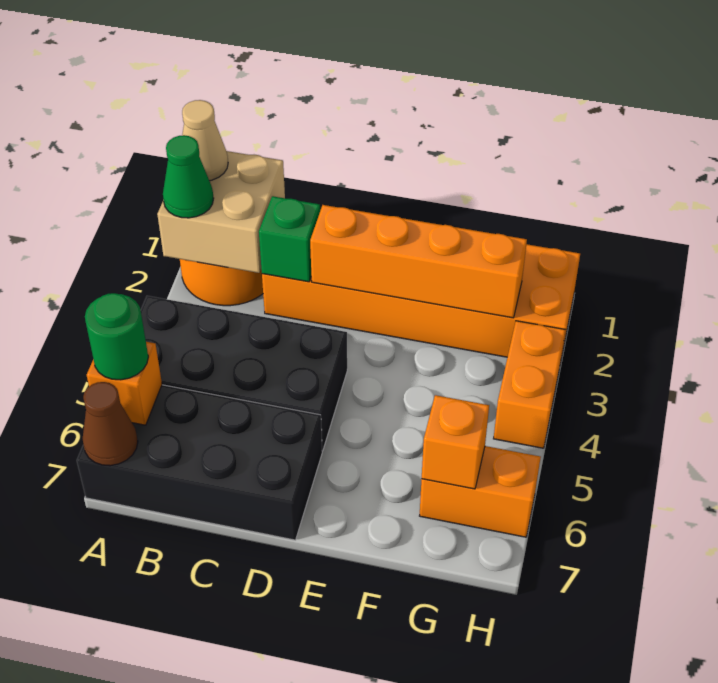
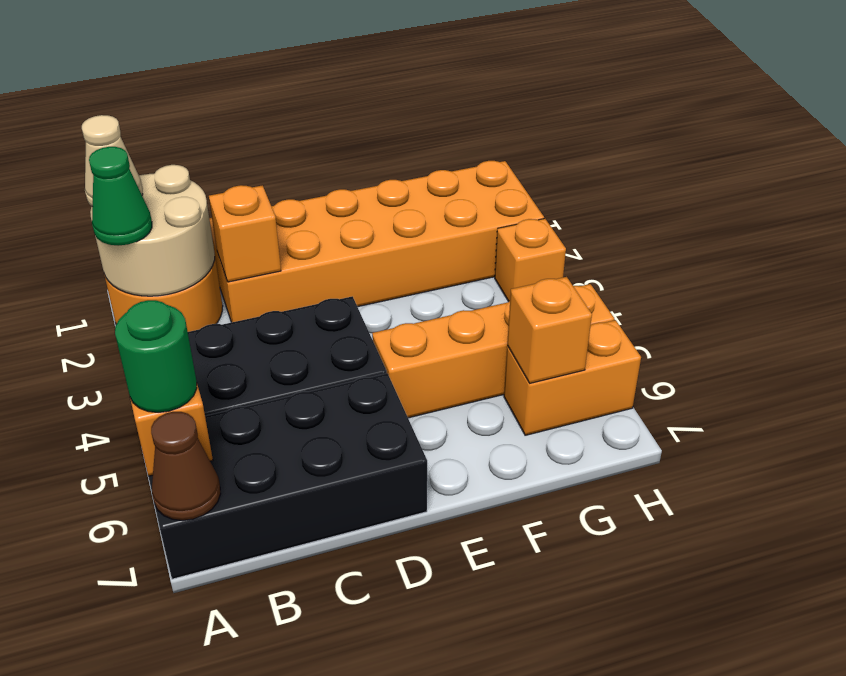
tan 2x2 brick [157,151,285,273] -> tan 2x2 round brick [90,165,215,296]
green 1x1 brick [259,196,320,282] -> orange 1x1 brick [209,185,281,282]
orange 1x4 brick [310,205,527,318] -> orange 1x4 brick moved to [372,284,614,418]
orange 1x2 brick [494,321,566,448] -> orange 1x1 brick [495,219,566,301]

